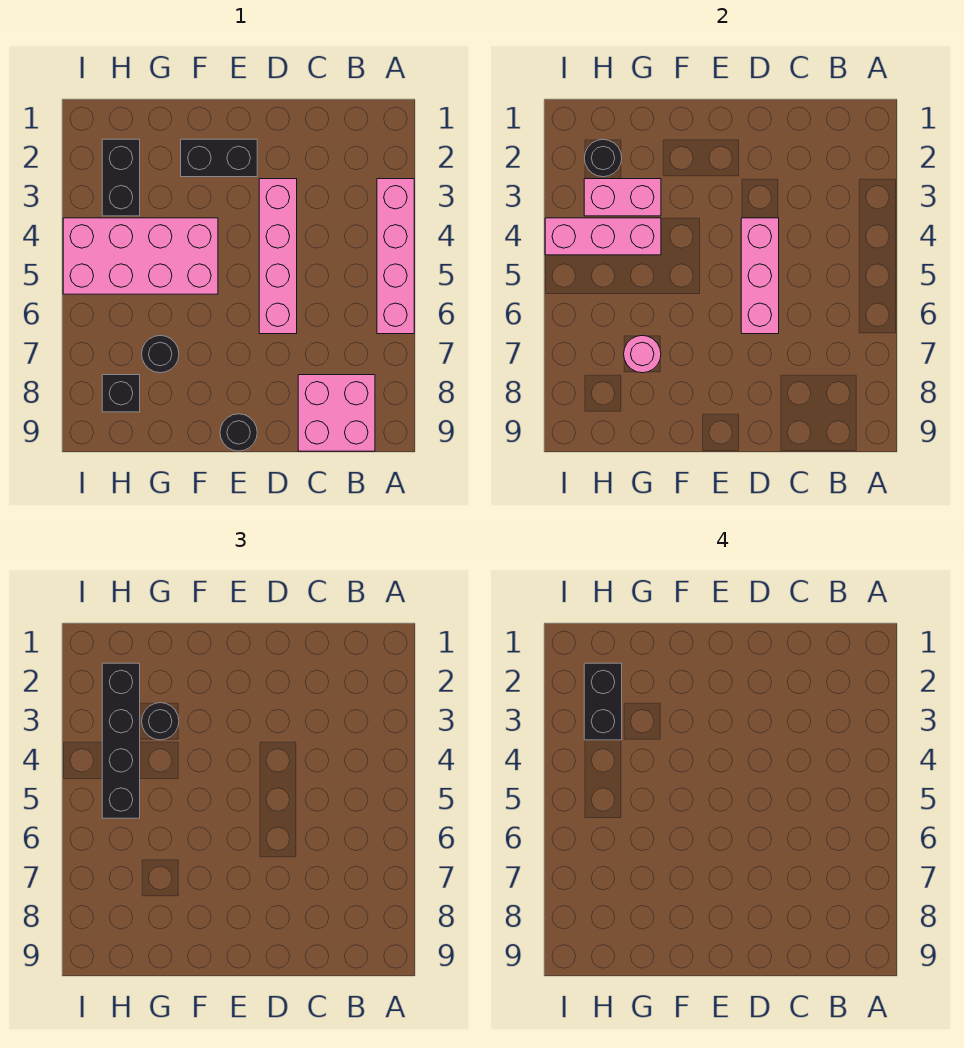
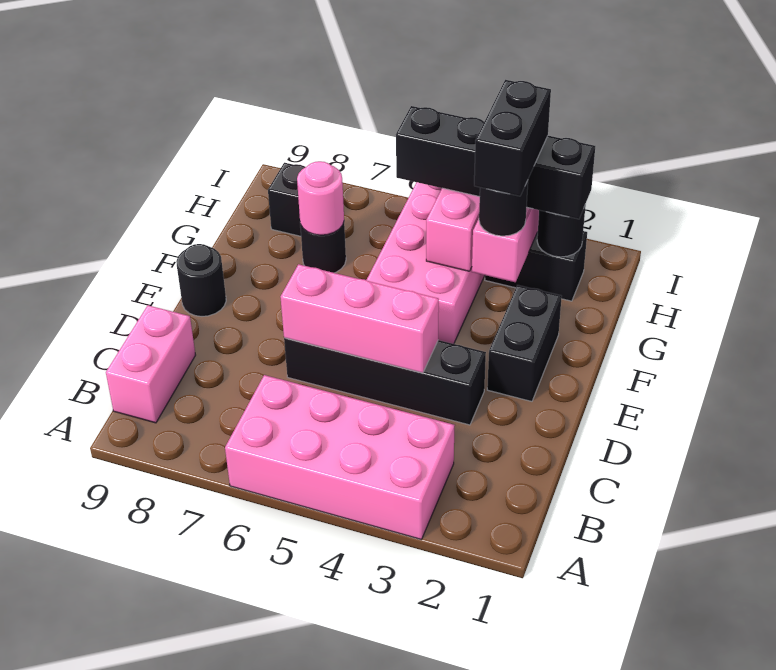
pink 1x4 brick [377,179,414,334] -> pink 2x4 brick [225,375,455,539]
pink 2x2 brick [298,375,375,451] -> pink 1x2 brick [106,305,195,423]
pink 1x4 brick [259,179,297,334] -> black 1x4 brick [284,338,486,425]
black 1x2 brick [584,663,622,740] -> black 1x2 brick turned to [474,80,551,196]

